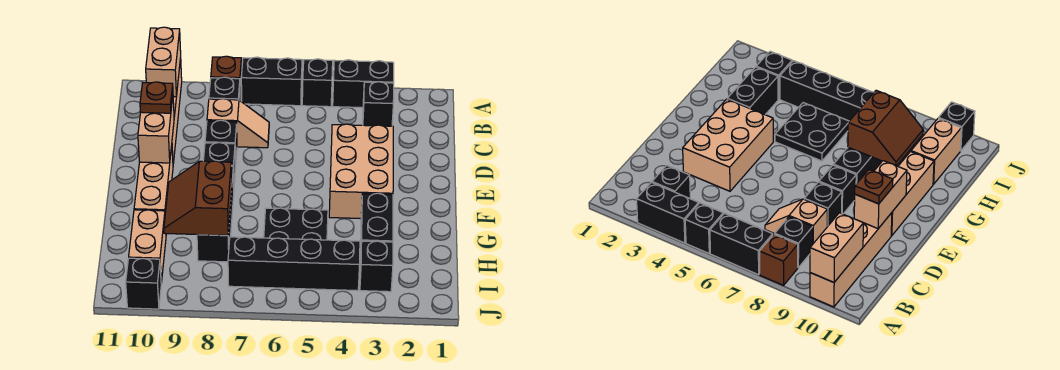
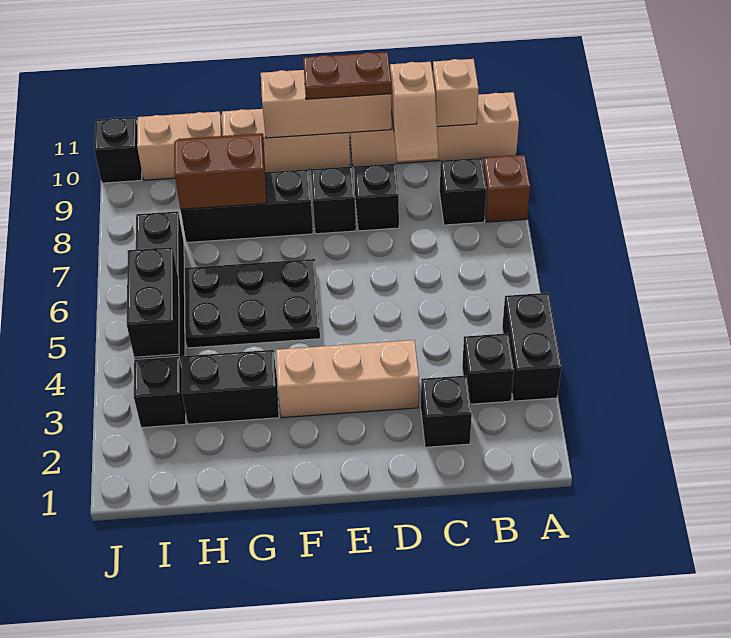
black 1x1 brick [302,59,333,107] -> black 1x1 brick moved to [421,376,472,447]
black 1x2 brick [241,57,302,106] -> black 1x2 brick moved to [126,247,179,358]
tan 1x2 brick [146,27,181,97] -> tan 1x1 brick [433,59,479,127]
tan 1x2 slope [207,99,269,148] -> tan 1x2 slope moved to [390,62,438,161]
tan 2x3 brick [329,124,393,219] -> tan 1x3 brick [276,340,419,418]
tan 1x2 brick [138,98,174,163] -> tan 1x3 brick [261,70,392,138]
brown 1x1 plate [140,82,173,113] -> brown 1x2 plate [303,52,391,99]
black 2x2 plate [264,208,328,240] -> black 2x3 plate [185,259,320,348]

